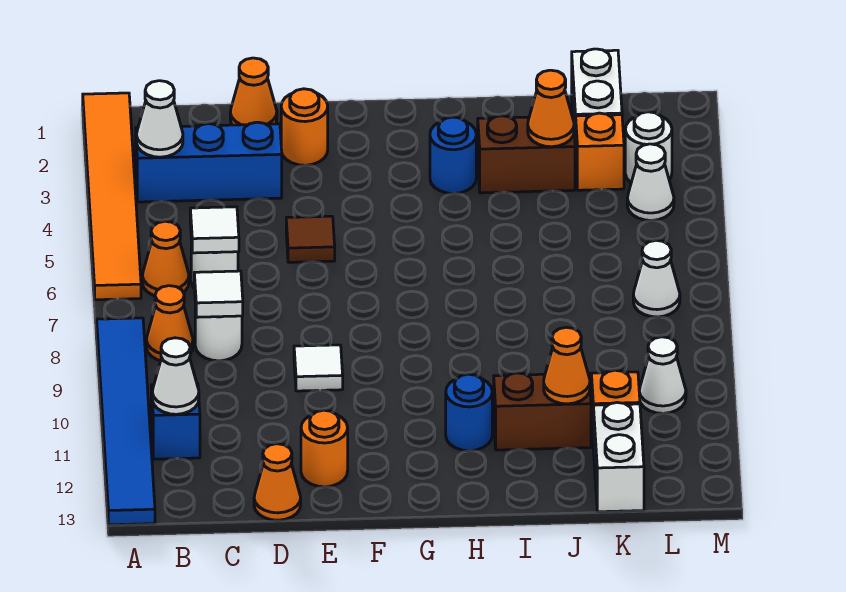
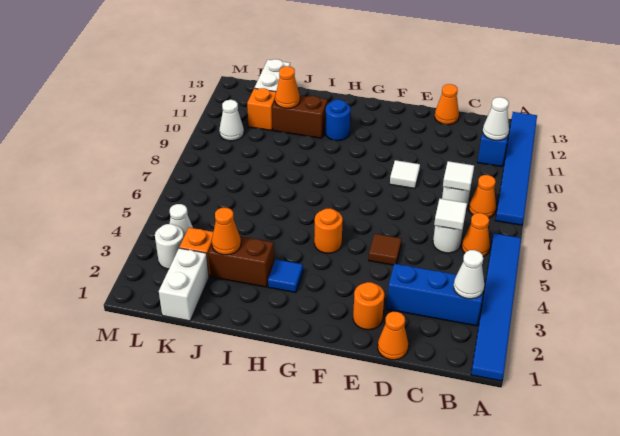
orange 1x6 tile [83,93,141,300] -> blue 1x6 tile [471,233,521,381]
orange 1x1 round brick [301,410,348,487] -> orange 1x1 round brick moved to [314,208,343,253]
blue 1x1 round brick [430,117,476,194] -> blue 1x1 tile [268,260,303,293]
white 1x1 cone [633,240,680,317] -> none

